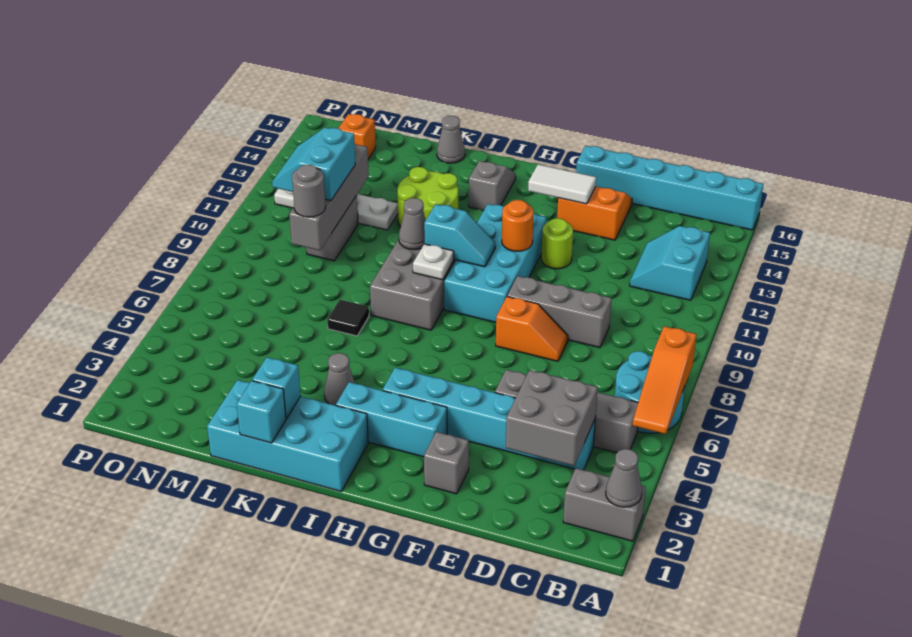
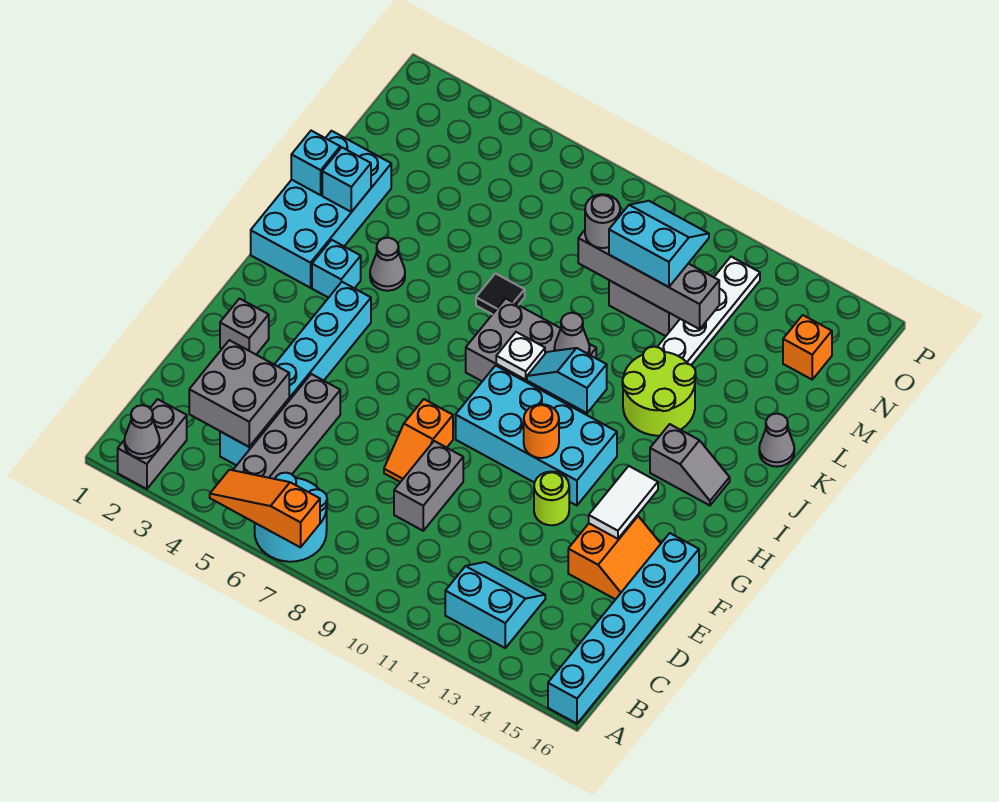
grey 1x3 brick [507,276,612,348] -> grey 1x2 brick [394,441,463,531]
cyan 1x3 brick [336,382,447,457] -> cyan 1x1 brick [312,240,361,298]
cyan 1x2 slope [424,204,495,267] -> cyan 1x2 slope turned to [527,348,607,413]

